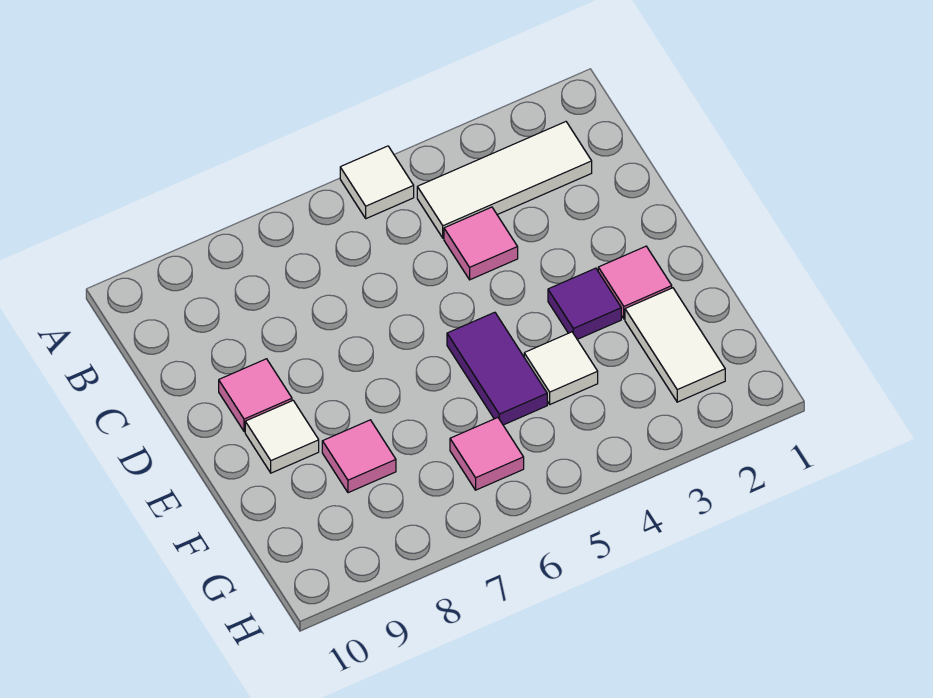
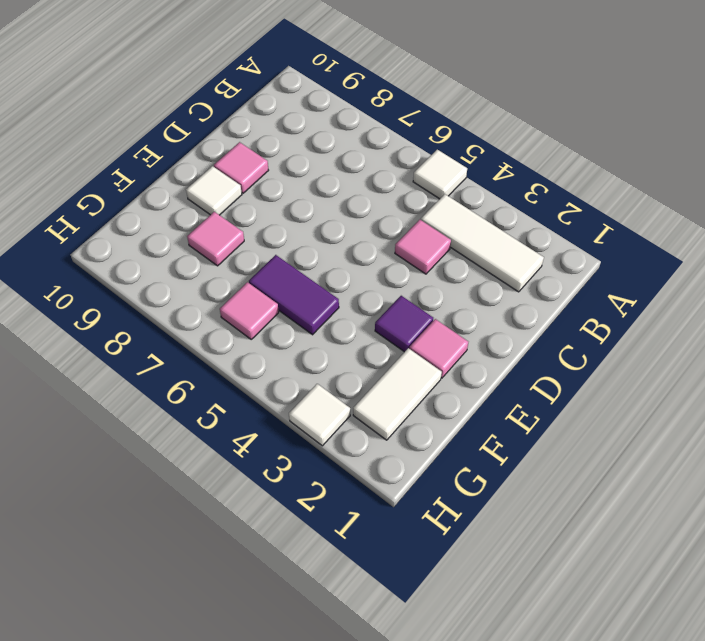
purple 1x2 tile [447,312,547,425] -> purple 1x2 tile turned to [249,255,339,335]
white 1x1 tile [524,332,598,404] -> white 1x1 tile moved to [289,384,350,446]

